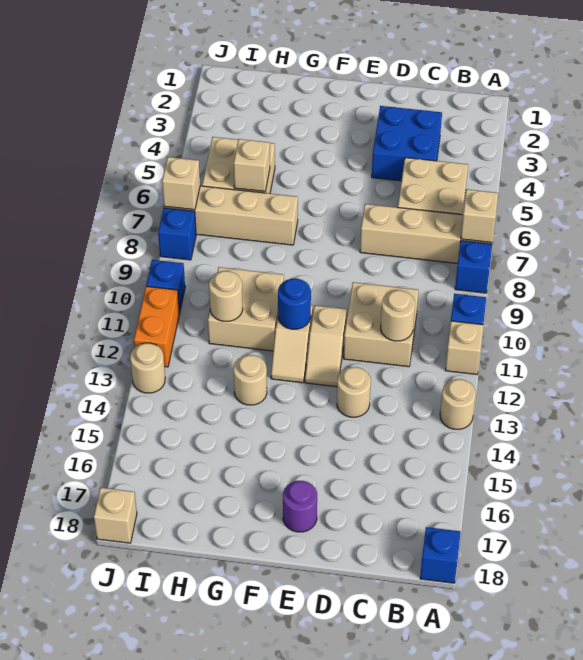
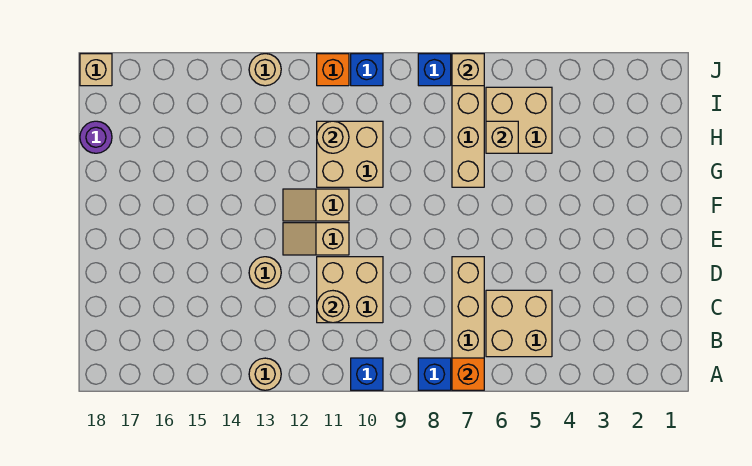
tan 1x1 brick [461,189,498,243] -> orange 1x1 brick [452,358,484,390]
tan 1x1 brick [445,321,483,374] -> none
blue 1x1 brick [420,527,461,583] -> none
blue 2x2 brick [372,106,442,181] -> none
purple 1x1 round brick [283,481,317,532] -> purple 1x1 round brick moved to [80,121,112,153]
blue 1x1 round brick [278,279,311,329] -> none
tan 1x1 round brick [234,355,267,405] -> none
orange 1x2 brick [134,286,180,367] -> orange 1x1 brick [317,54,349,86]

